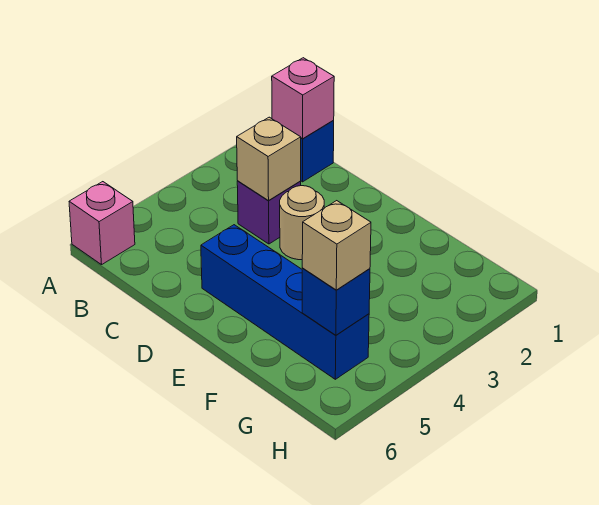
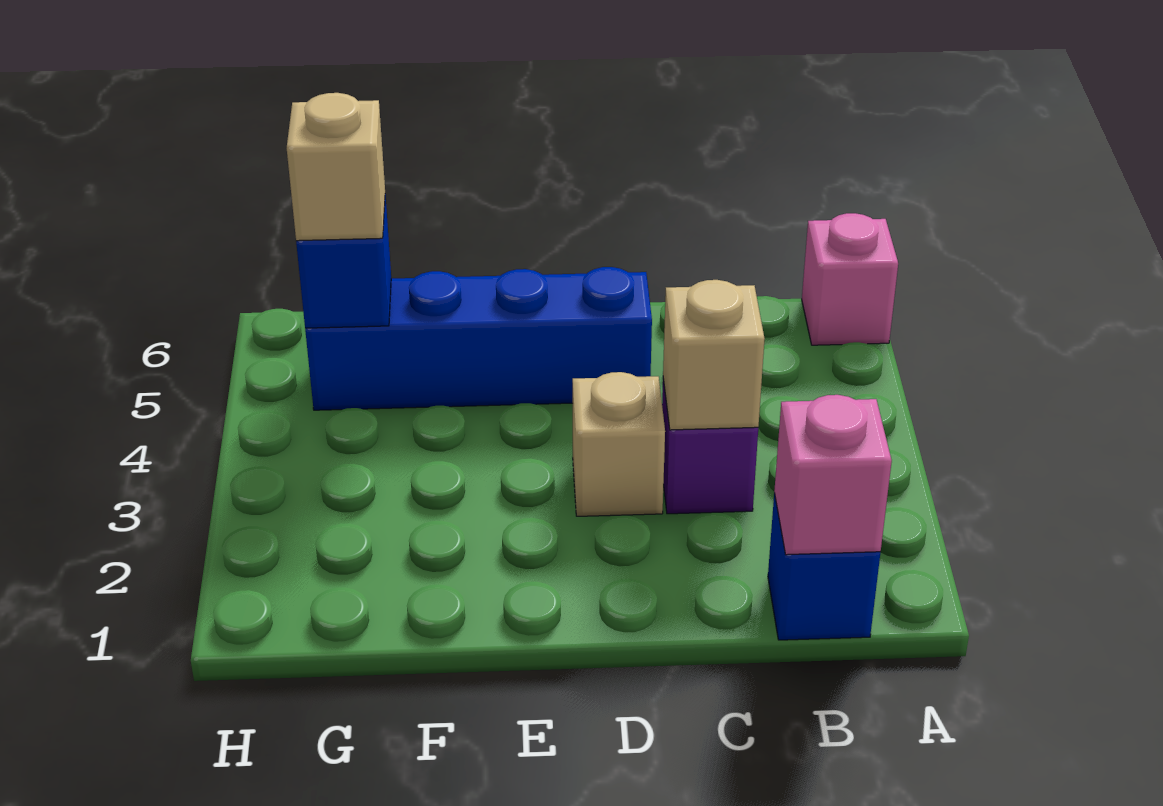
tan 1x1 round brick [280,186,324,260] -> tan 1x1 brick [573,372,665,516]

